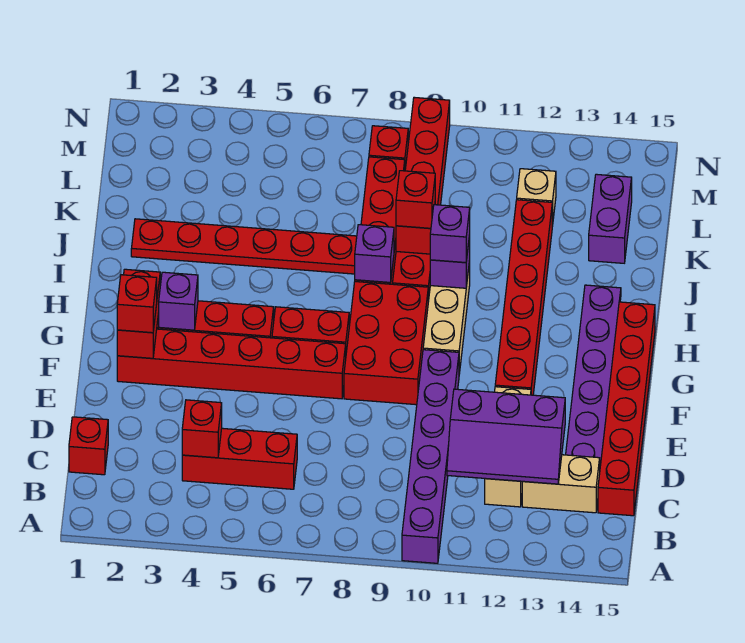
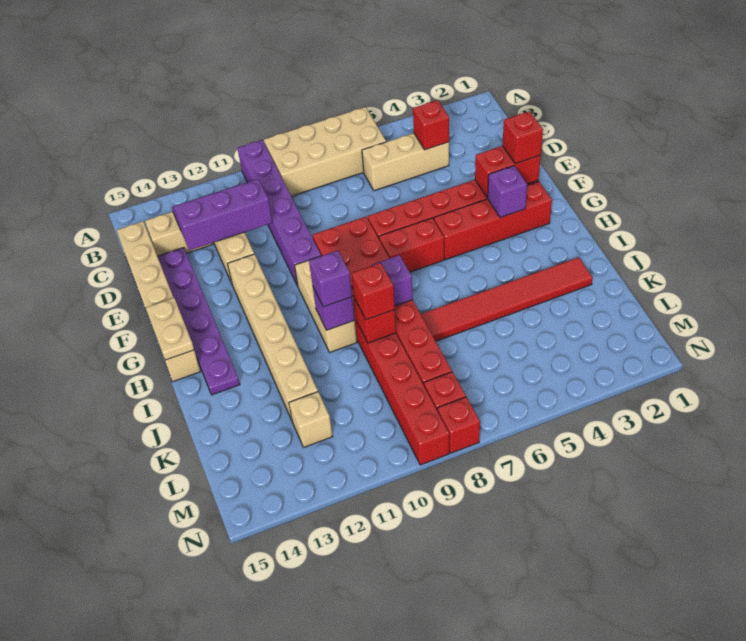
none -> tan 2x4 brick [264,107,386,196]
red 1x1 brick [69,417,108,475] -> red 1x1 brick moved to [437,397,480,453]
red 1x3 brick [182,428,297,489] -> tan 1x3 brick [362,133,449,191]
red 1x6 brick [598,302,655,516] -> tan 1x6 brick [117,221,201,382]
red 1x2 brick [117,269,160,358] -> red 1x2 brick turned to [475,146,541,198]
red 1x6 brick [495,200,552,395] -> tan 1x6 brick [227,254,318,420]
none -> tan 1x2 plate [146,298,194,360]
red 1x6 plate [131,219,357,274] -> red 1x6 tile [421,257,593,341]
purple 1x2 brick [589,174,632,263] -> none

